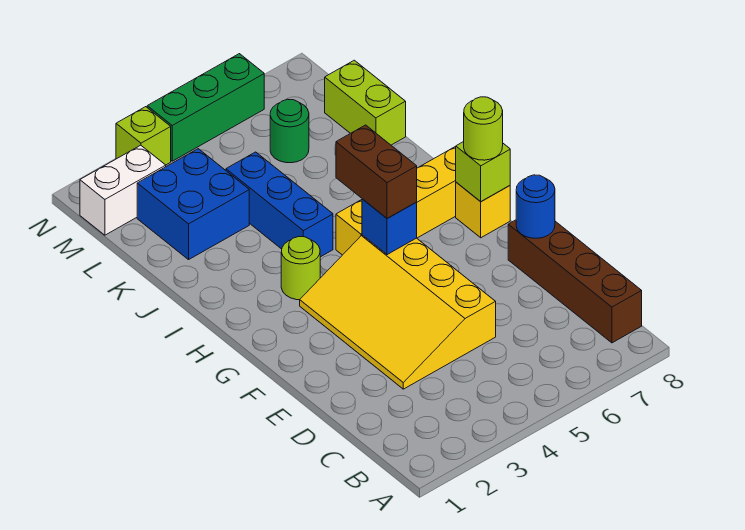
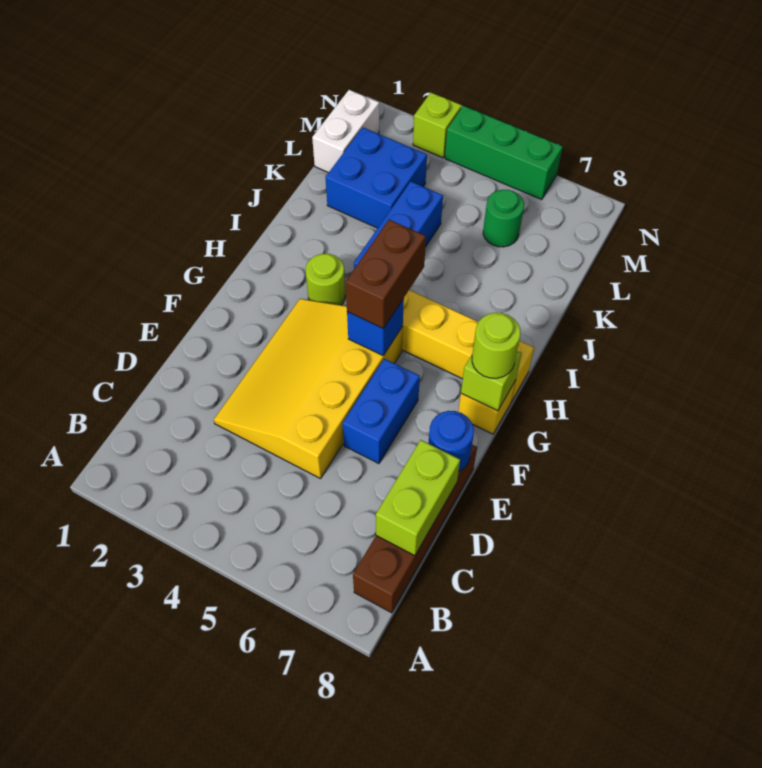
none -> blue 1x2 brick [342,359,420,464]
lime 1x2 brick [325,60,406,145] -> lime 1x2 brick moved to [376,440,460,556]
white 1x2 brick [80,145,166,235] -> white 1x2 brick turned to [312,90,379,173]

